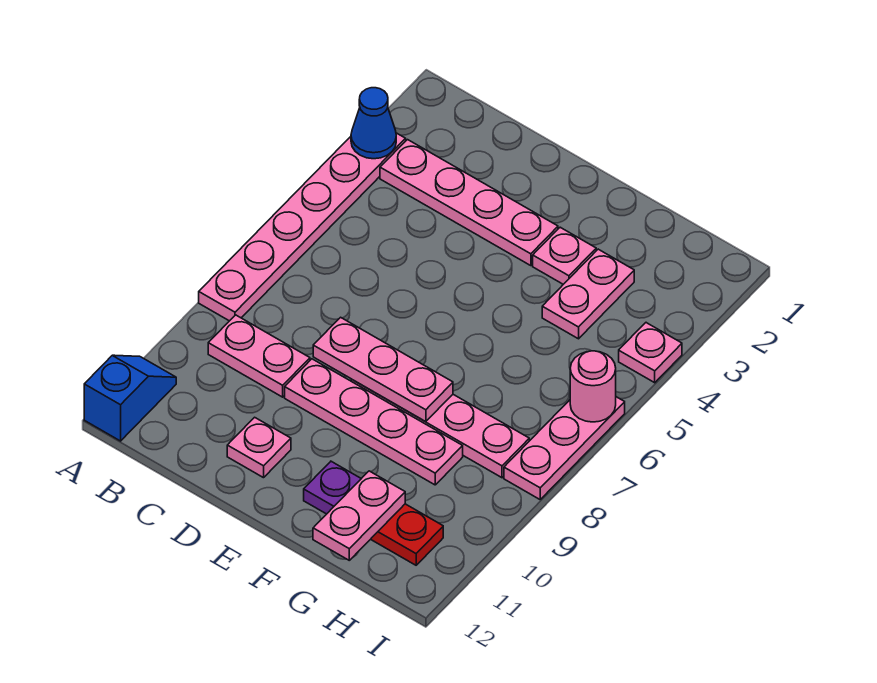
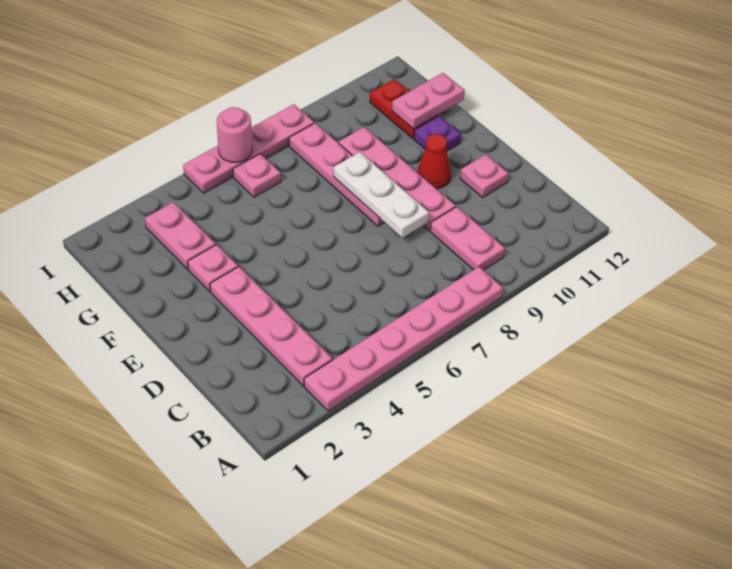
blue 1x1 cone [351,88,396,159] -> none
blue 1x2 slope [84,355,176,441] -> none
pink 1x3 plate [313,317,453,422] -> white 1x3 plate [333,152,429,238]
none -> red 1x1 cone [418,134,451,189]
pink 1x2 plate [542,249,634,339] -> pink 1x2 plate turned to [145,202,216,269]
pink 1x1 plate [619,323,682,383] -> pink 1x1 plate moved to [233,154,281,197]
pink 1x3 plate [504,397,625,499] -> pink 1x4 plate [183,104,314,193]

